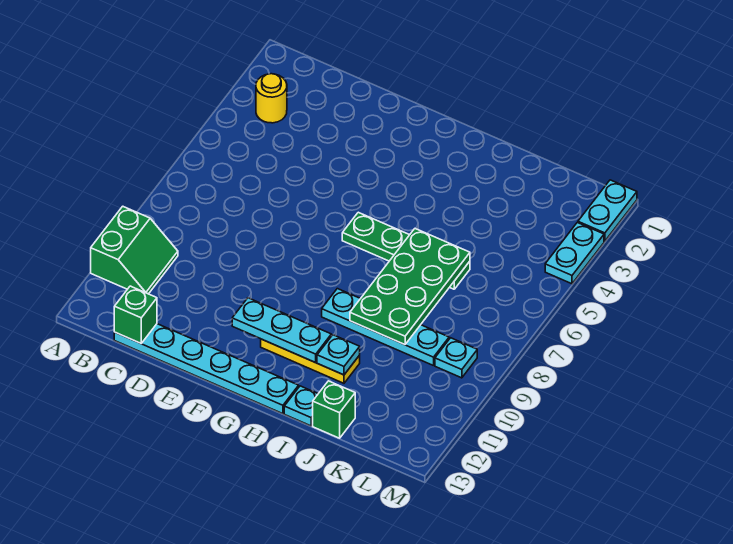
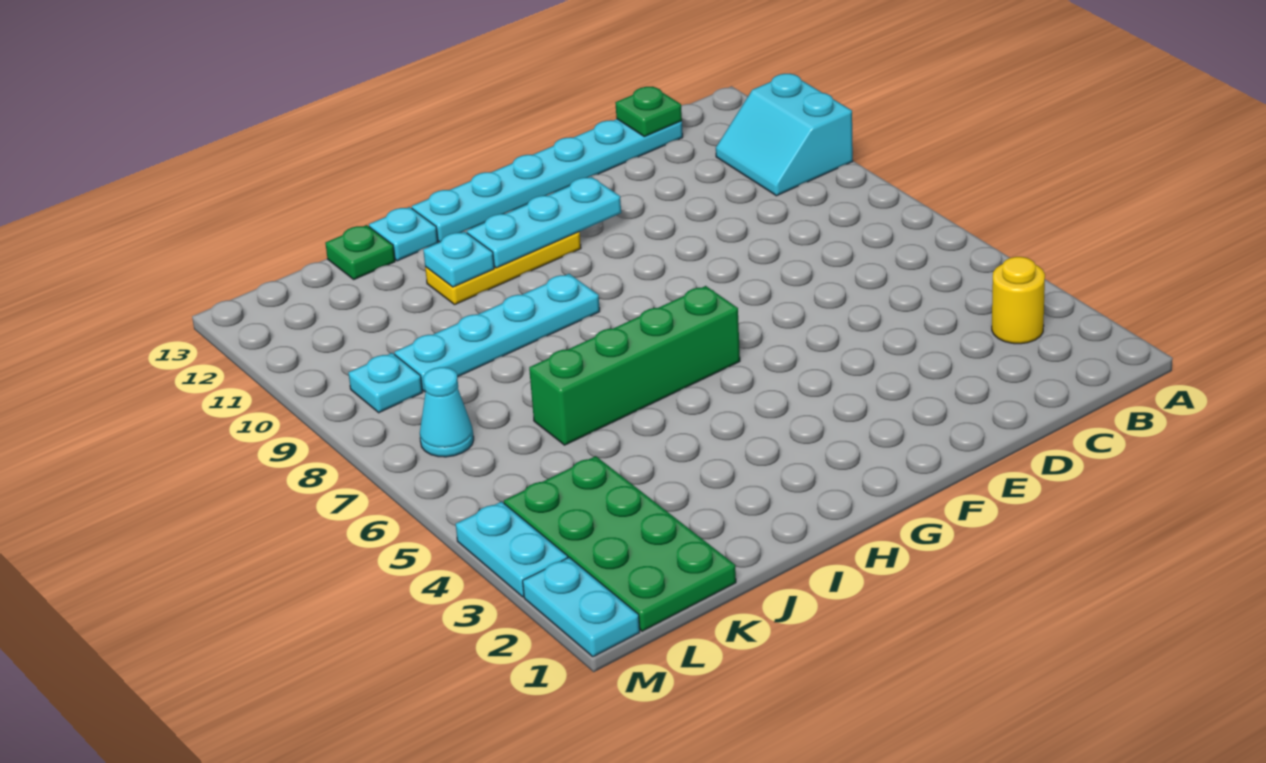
green 2x2 slope [91,206,178,294] -> cyan 2x2 slope [716,74,853,196]
green 1x1 brick [114,286,157,343] -> green 1x1 plate [615,87,682,137]
green 1x4 plate [342,212,470,289] -> green 1x4 brick [529,286,740,445]
green 2x4 plate [350,229,470,345] -> green 2x4 plate moved to [504,456,736,631]
green 1x1 brick [313,381,355,438] -> green 1x1 plate [325,225,395,279]
none -> cyan 1x1 cone [420,367,474,457]

